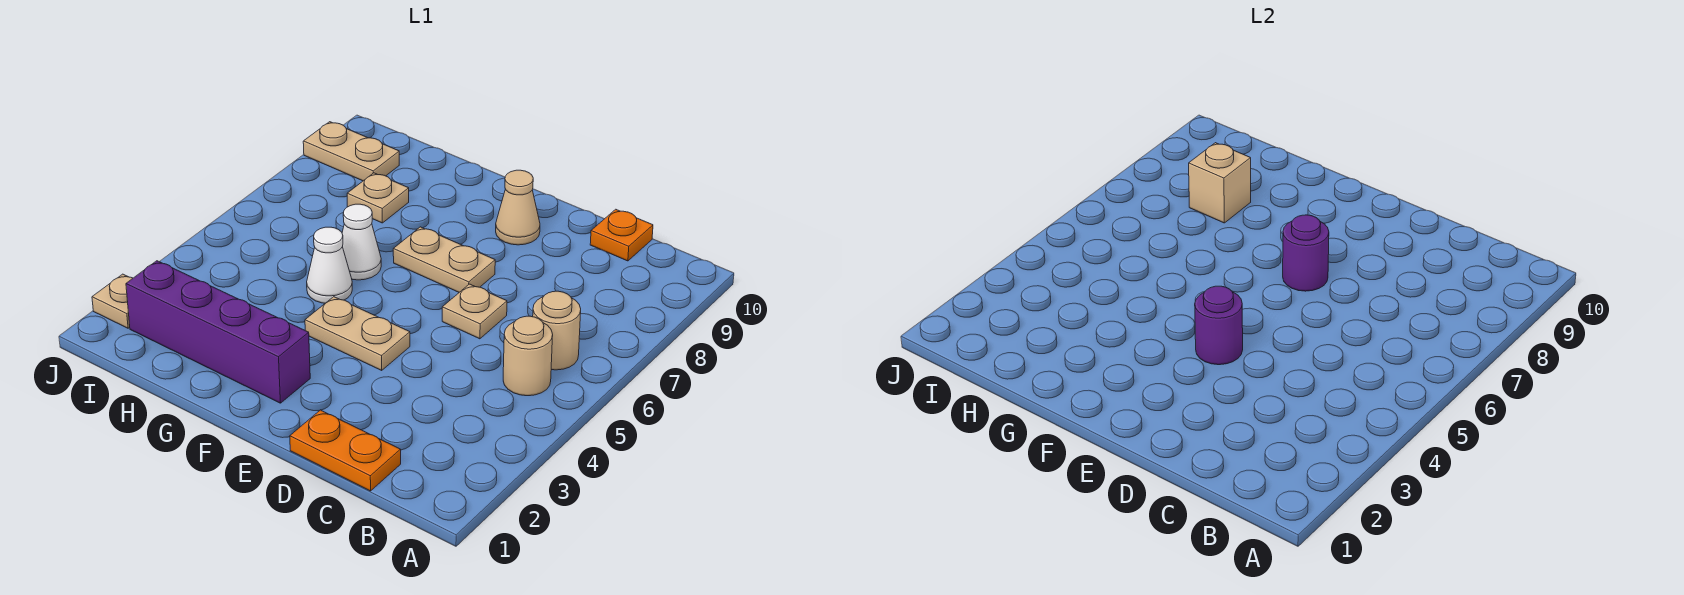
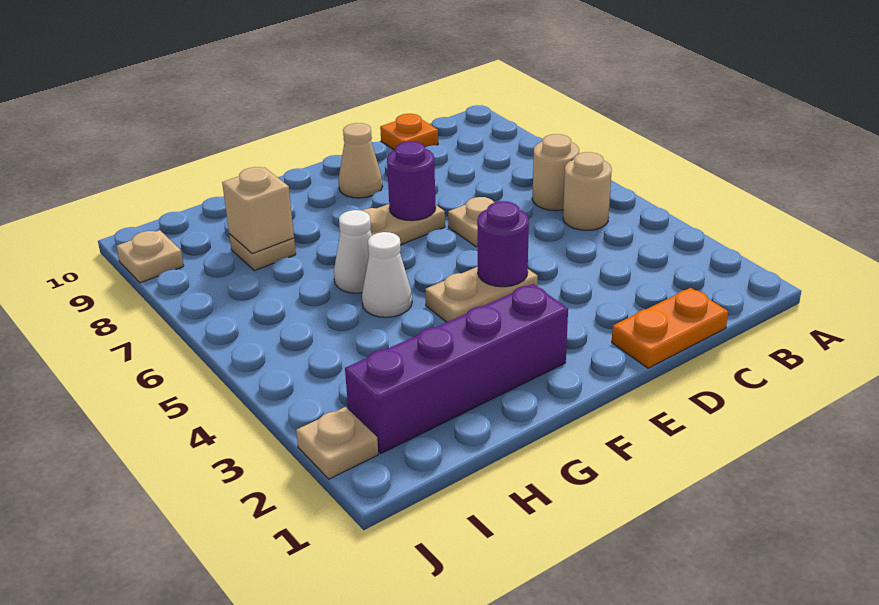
tan 1x2 plate [303,122,399,181] -> tan 1x1 plate [117,230,184,283]

